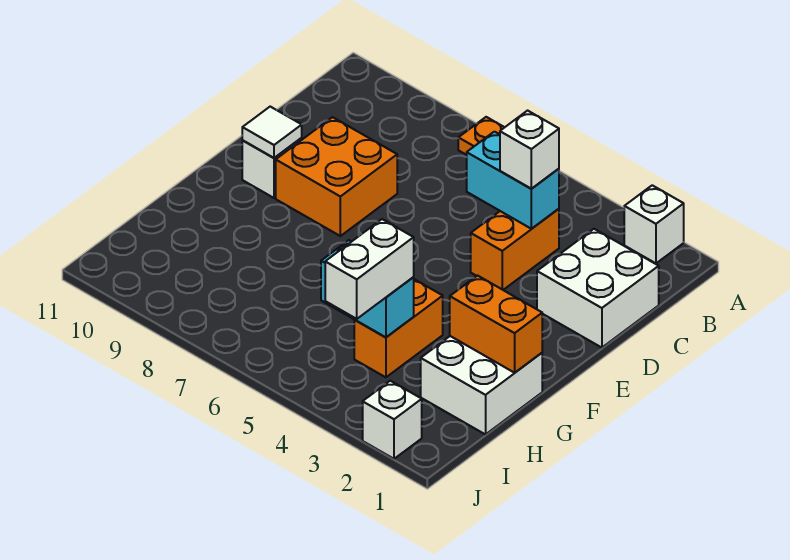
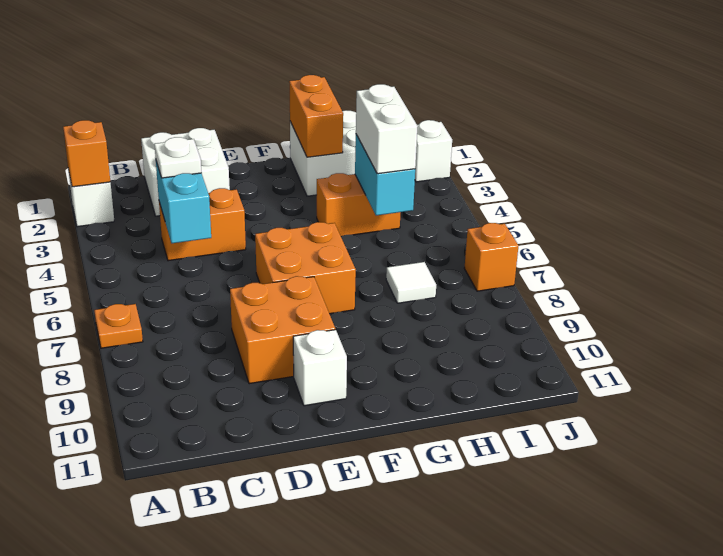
none -> orange 1x1 brick [63,120,110,187]
white 1x1 brick [500,111,559,189] -> white 1x1 plate [154,137,202,178]
none -> orange 2x2 brick [255,222,356,314]
white 1x1 tile [242,107,302,158] -> white 1x1 tile moved to [386,262,436,303]
white 1x2 brick [325,219,414,319] -> white 1x2 brick turned to [356,84,418,174]
none -> orange 1x1 brick [464,223,518,291]

